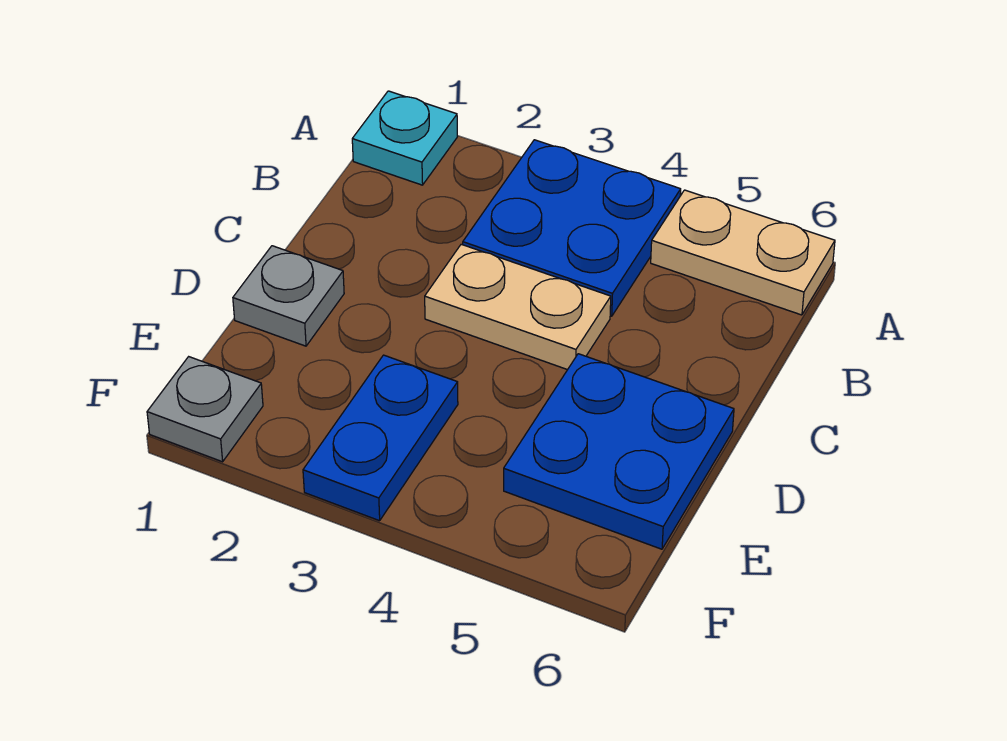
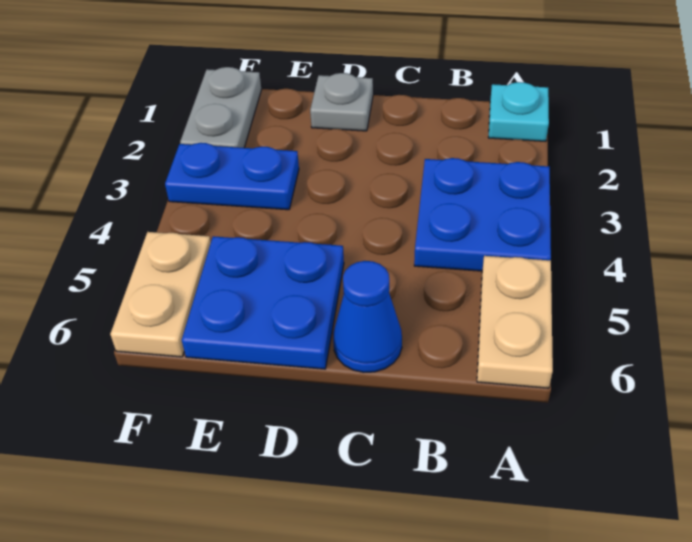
tan 1x2 plate [425,244,611,370] -> tan 1x2 plate moved to [110,232,211,357]
none -> blue 1x1 cone [333,261,402,372]
grey 1x1 plate [147,357,263,462] -> grey 1x2 plate [180,67,261,148]

